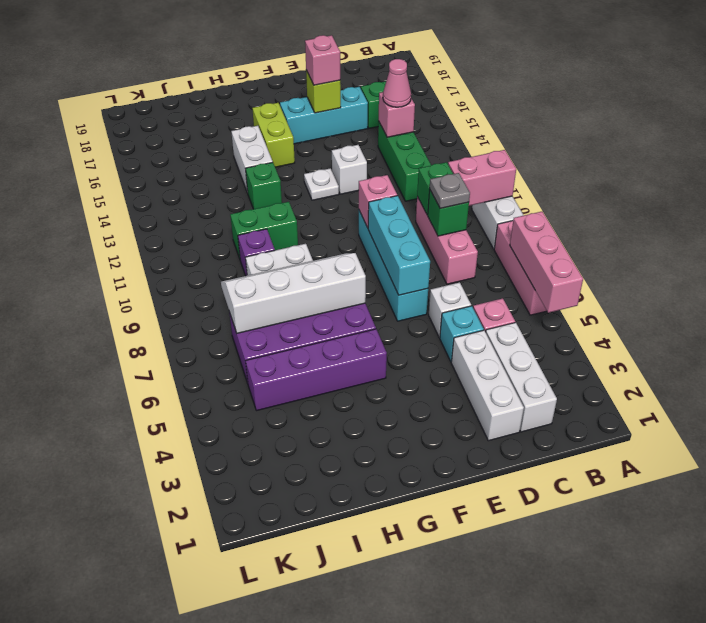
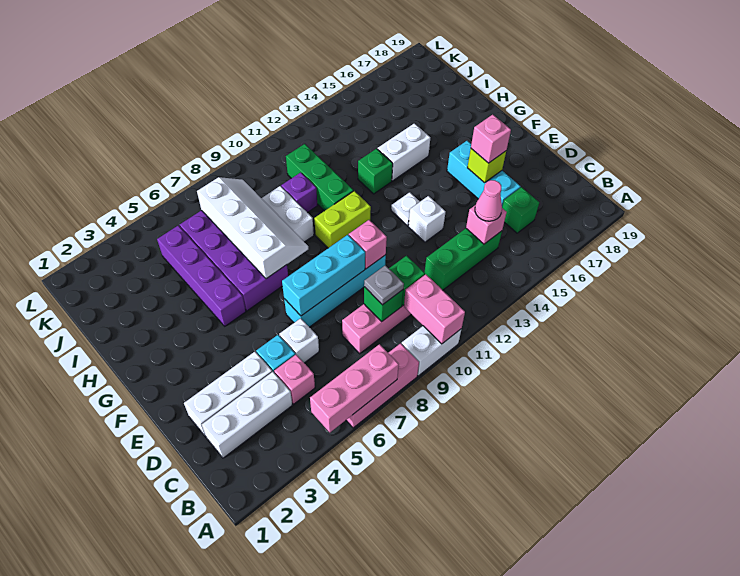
lime 1x2 brick [252,103,295,167] -> lime 1x2 brick moved to [314,191,371,248]
green 1x2 brick [230,202,298,259] -> green 1x3 brick [286,144,353,211]

